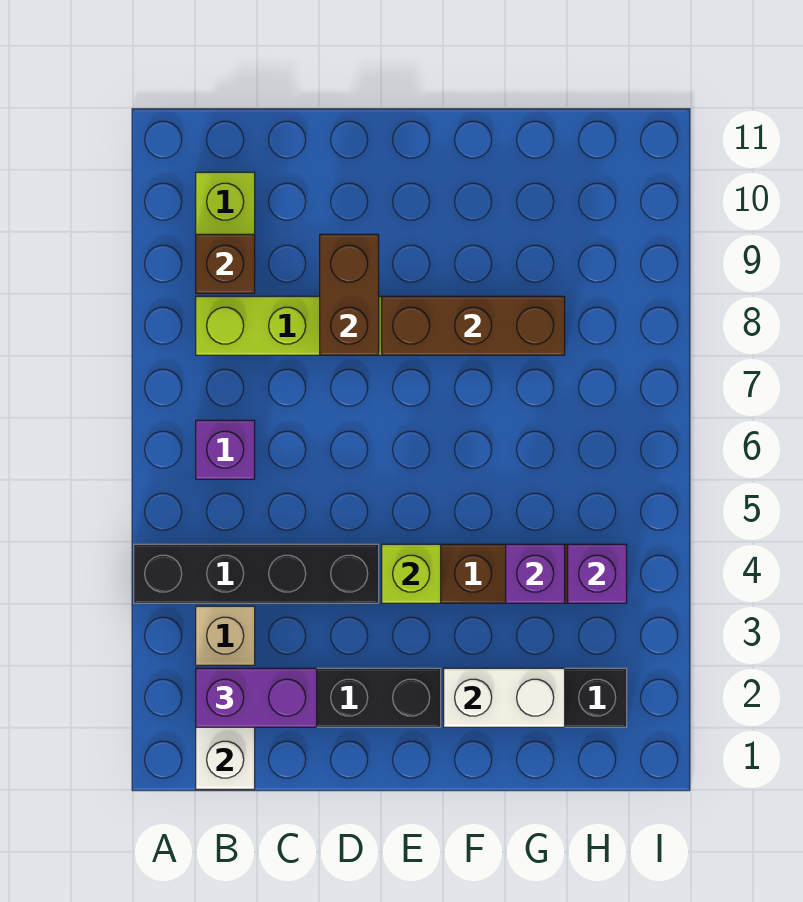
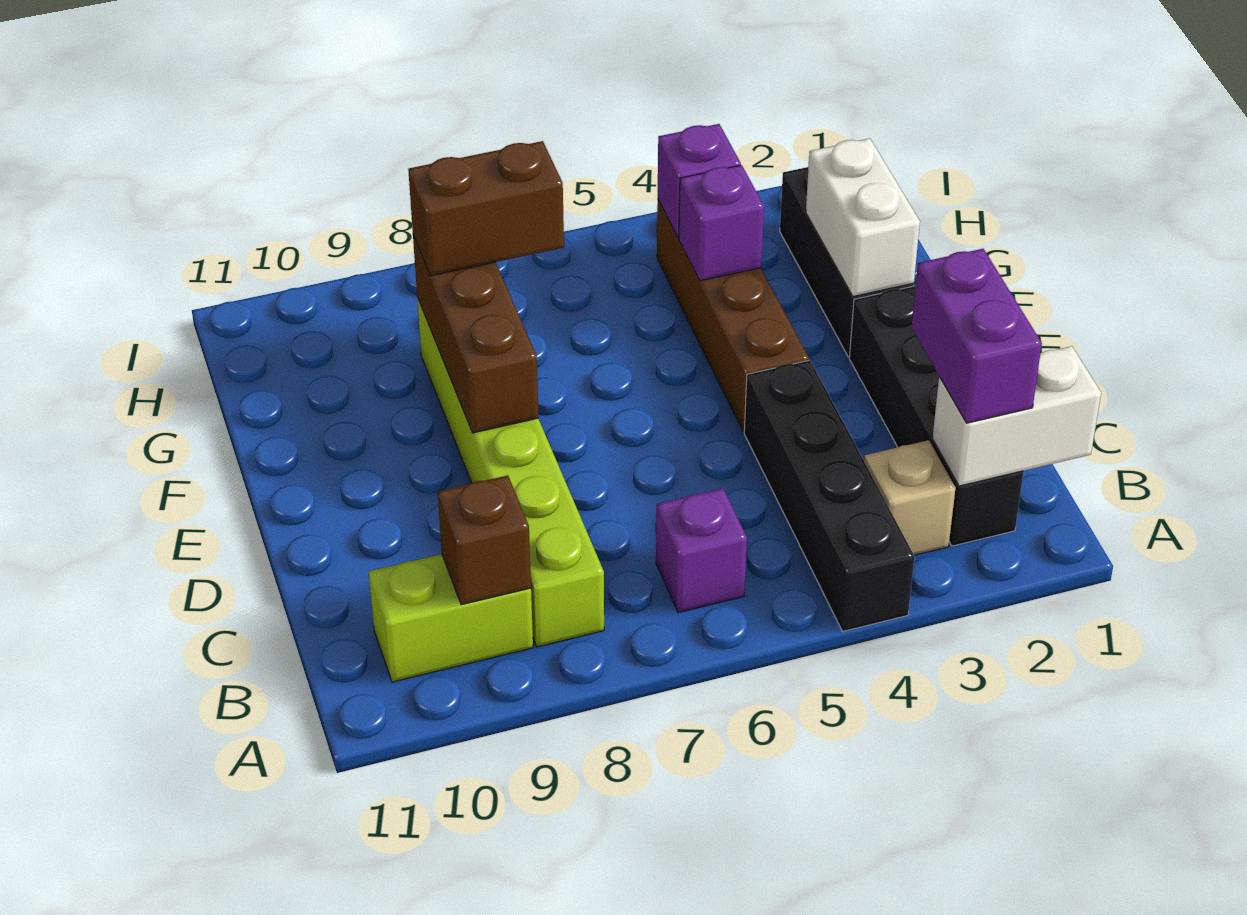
brown 1x2 brick [320,234,379,355] -> brown 1x2 brick moved to [408,141,564,276]
lime 1x1 brick [382,544,441,603] -> none

